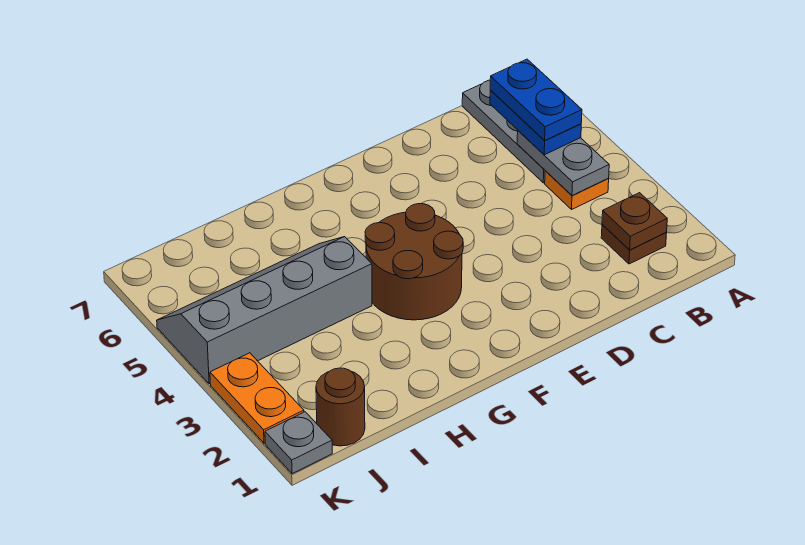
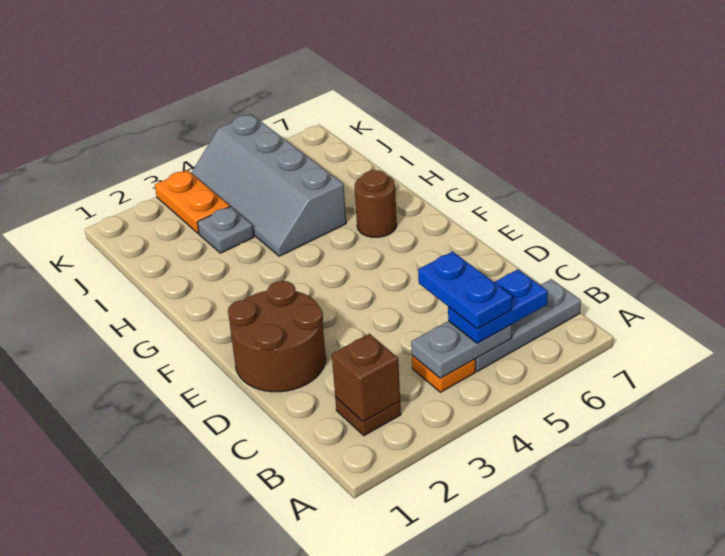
brown 1x1 plate [602,193,667,250] -> brown 1x1 brick [332,334,400,422]
blue 1x2 plate [490,59,582,141] -> blue 1x2 plate turned to [418,252,512,329]
brown 2x2 round brick [365,204,463,320] -> brown 2x2 round brick moved to [228,281,326,392]
grey 2x4 slope [157,237,372,384] -> grey 2x4 slope turned to [191,114,346,256]
brown 1x1 round brick [316,368,365,446] -> brown 1x1 round brick moved to [355,170,397,237]
grey 1x1 plate [265,412,332,474] -> grey 1x1 plate moved to [197,206,254,253]
orange 1x2 plate [210,353,304,443] -> orange 1x2 plate turned to [155,170,230,234]

